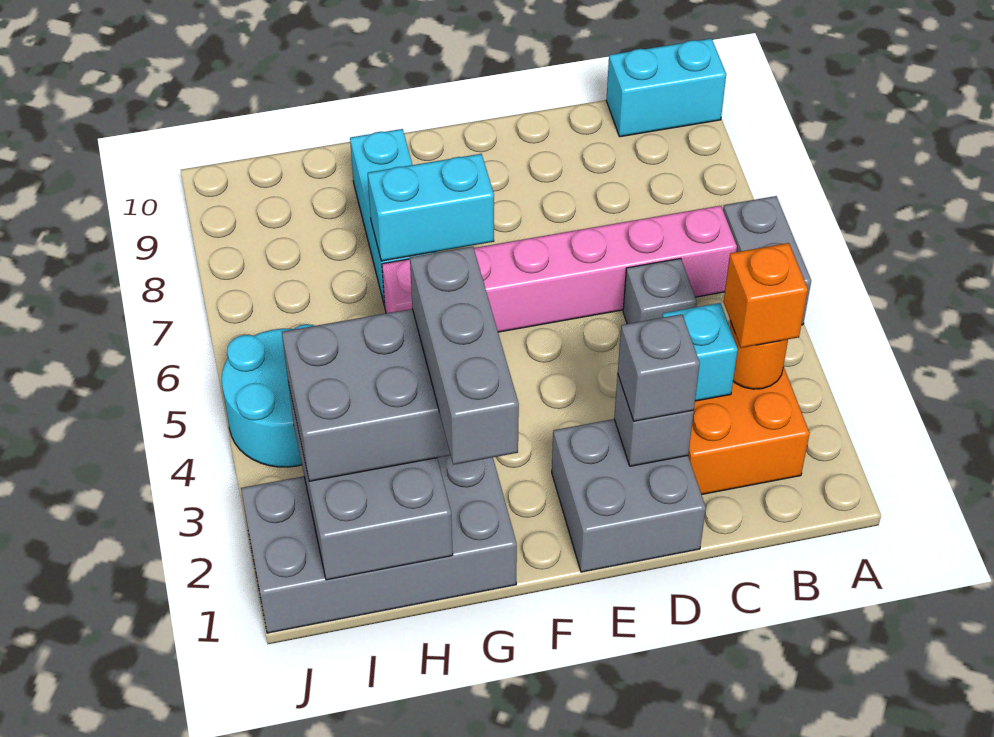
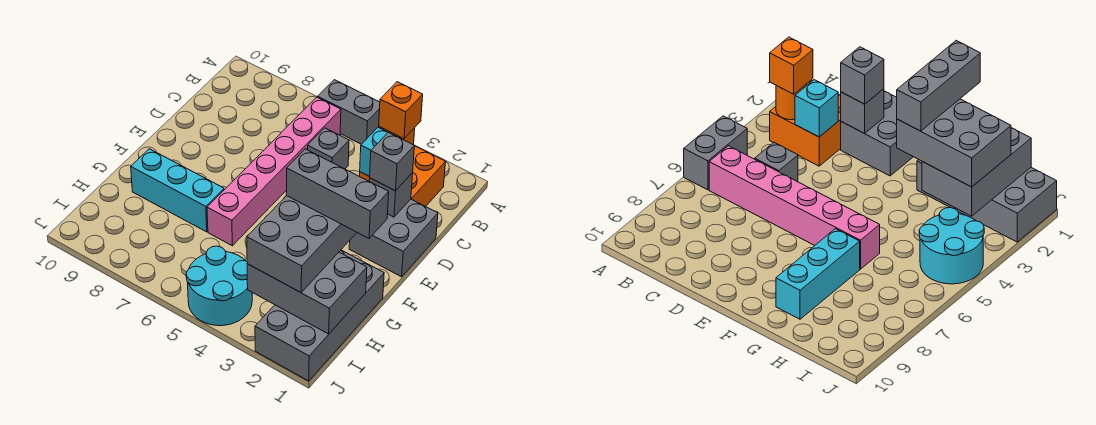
cyan 1x2 brick [606,39,726,137] -> none
cyan 1x2 brick [368,154,494,261] -> none

